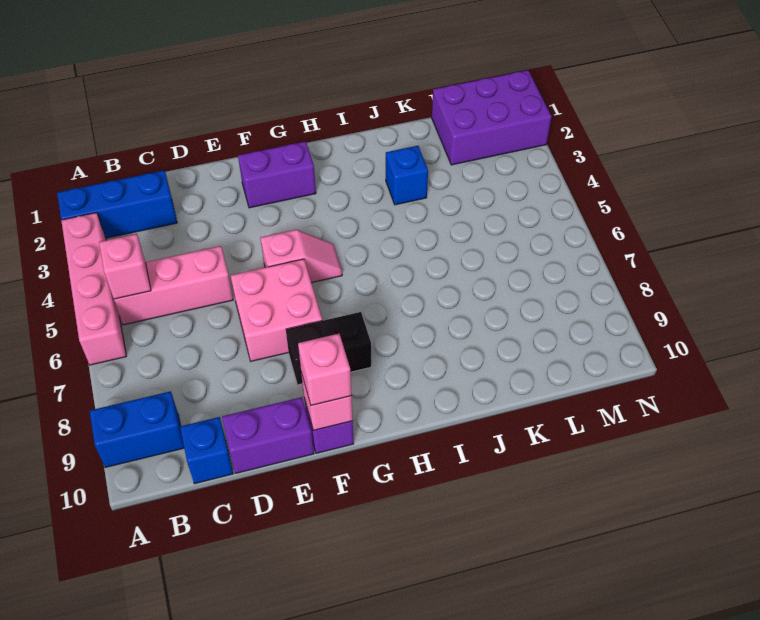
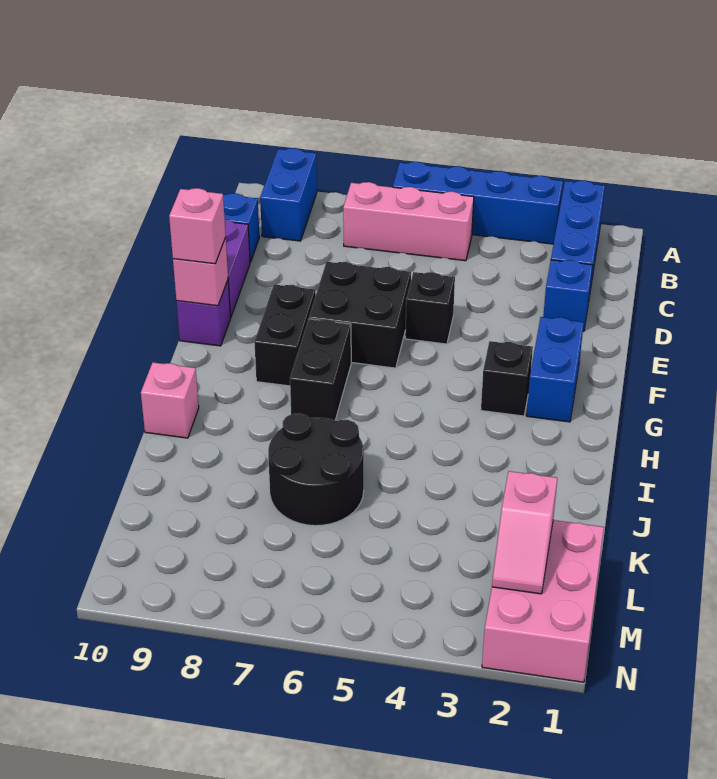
pink 1x4 brick [61,213,126,365] -> blue 1x4 brick [393,162,563,244]
pink 1x3 brick [114,246,233,325] -> pink 1x3 brick turned to [343,182,474,261]
pink 1x1 brick [99,234,151,299] -> pink 1x1 brick moved to [141,362,199,438]
none -> black 1x1 brick [405,272,455,344]
pink 2x2 brick [231,259,322,361] -> black 2x2 brick [309,262,411,368]
purple 1x2 brick [238,141,316,208] -> blue 1x2 brick [527,317,584,422]
pink 1x2 slope [261,230,342,283] -> pink 1x2 slope moved to [492,471,557,594]
none -> black 1x1 brick [481,341,533,416]
none -> black 1x2 brick [290,319,351,420]
blue 1x1 brick [386,146,428,205] -> blue 1x1 brick moved to [543,260,593,331]
none -> black 2x2 round brick [268,413,364,526]
purple 2x3 brick [432,70,552,165] -> pink 2x3 brick [482,520,604,682]

